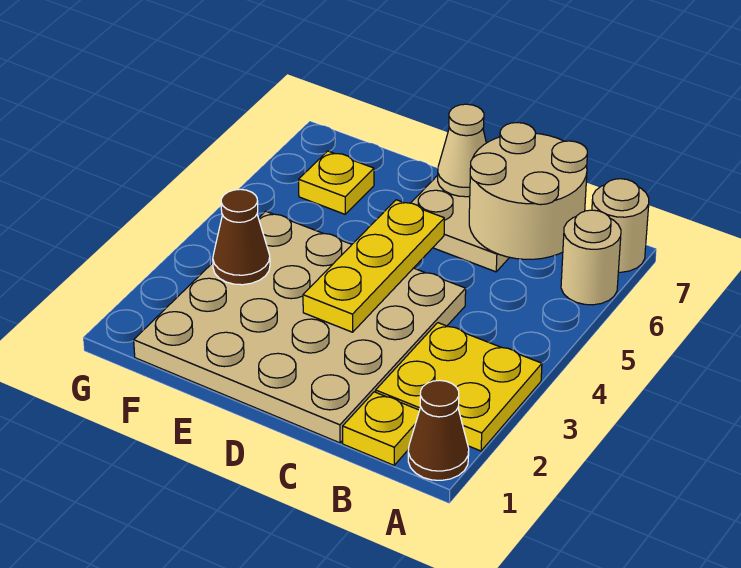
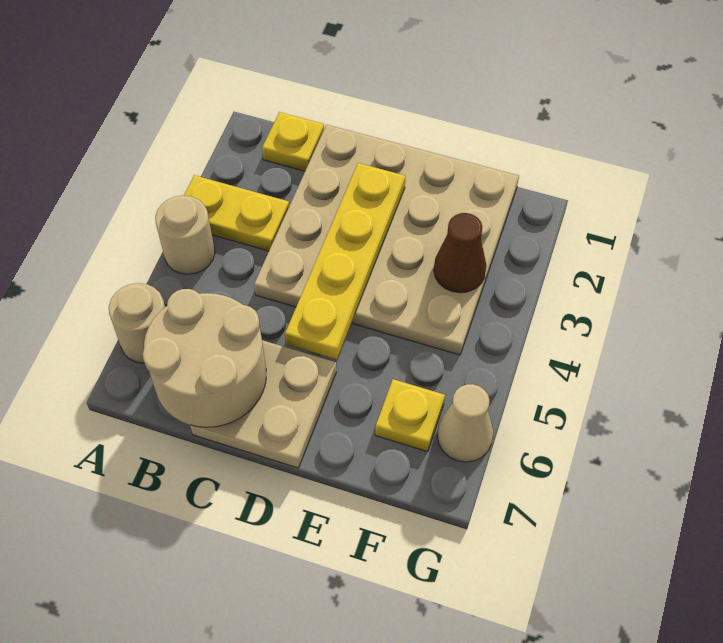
brown 1x1 cone [408,380,469,480] -> none
yellow 2x2 plate [376,323,542,451] -> yellow 1x2 plate [184,175,289,251]
tan 1x1 round brick [592,179,649,272] -> tan 1x1 round brick moved to [155,195,215,274]
yellow 1x3 plate [303,200,444,332] -> yellow 1x4 plate [285,163,405,359]
tan 1x1 cone [438,104,486,197] -> tan 1x1 cone moved to [437,384,493,462]

